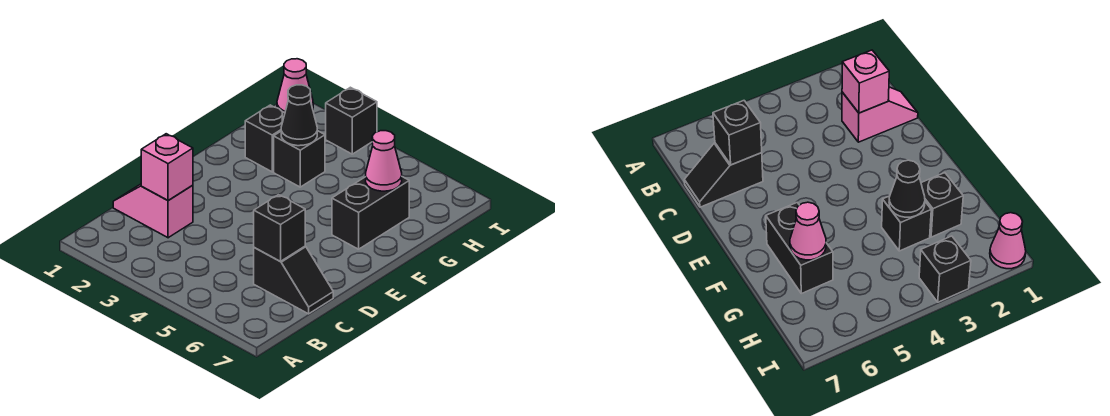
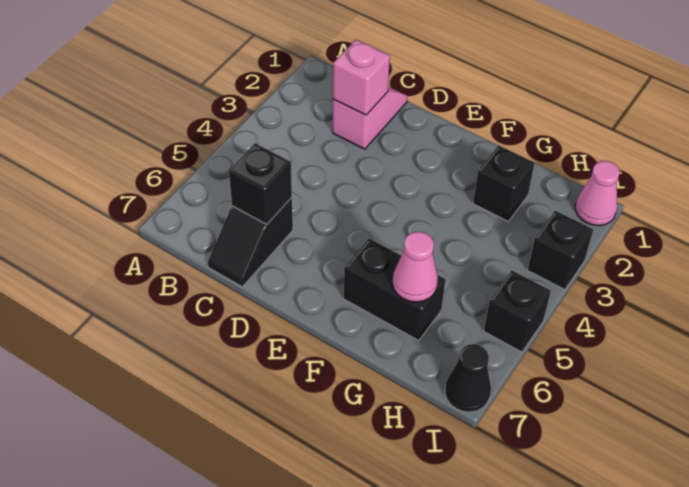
black 1x1 brick [274,131,325,187] -> black 1x1 brick moved to [484,270,551,352]
black 1x1 cone [281,85,317,146] -> black 1x1 cone moved to [445,344,491,412]

